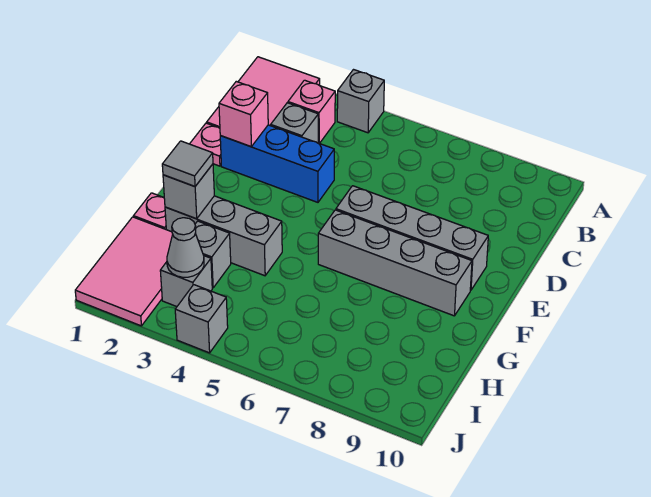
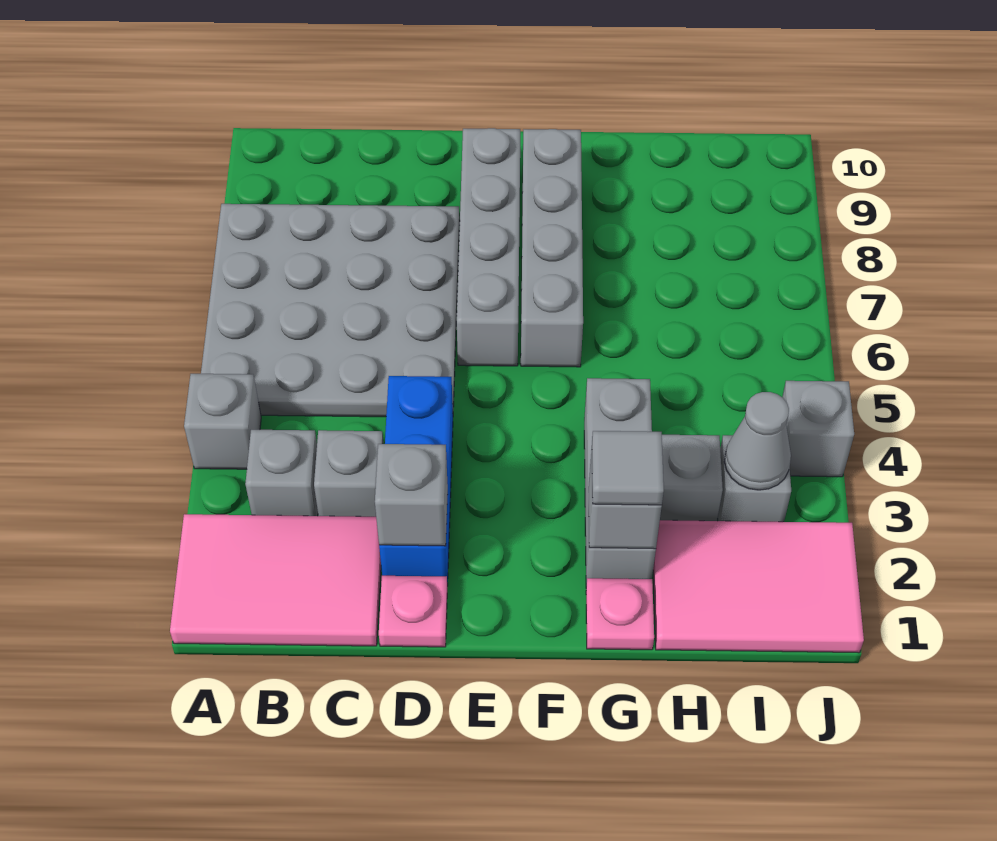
none -> grey 4x4 plate [201,204,460,417]
pink 1x1 brick [288,80,335,143] -> grey 1x1 brick [245,430,318,516]
pink 1x1 brick [219,81,268,147] -> grey 1x1 brick [375,444,448,546]

